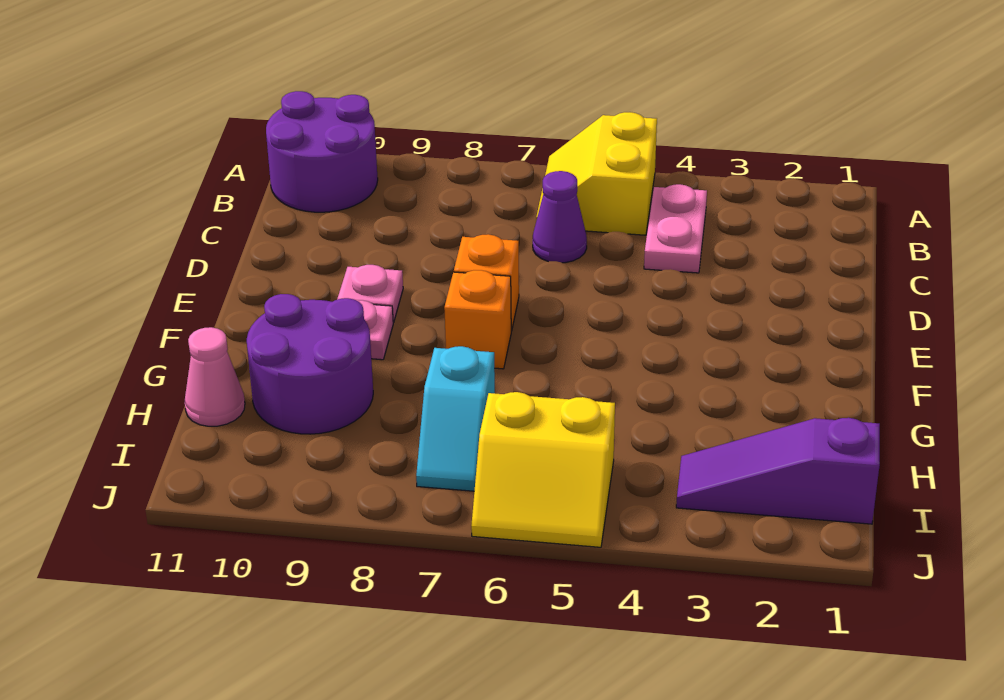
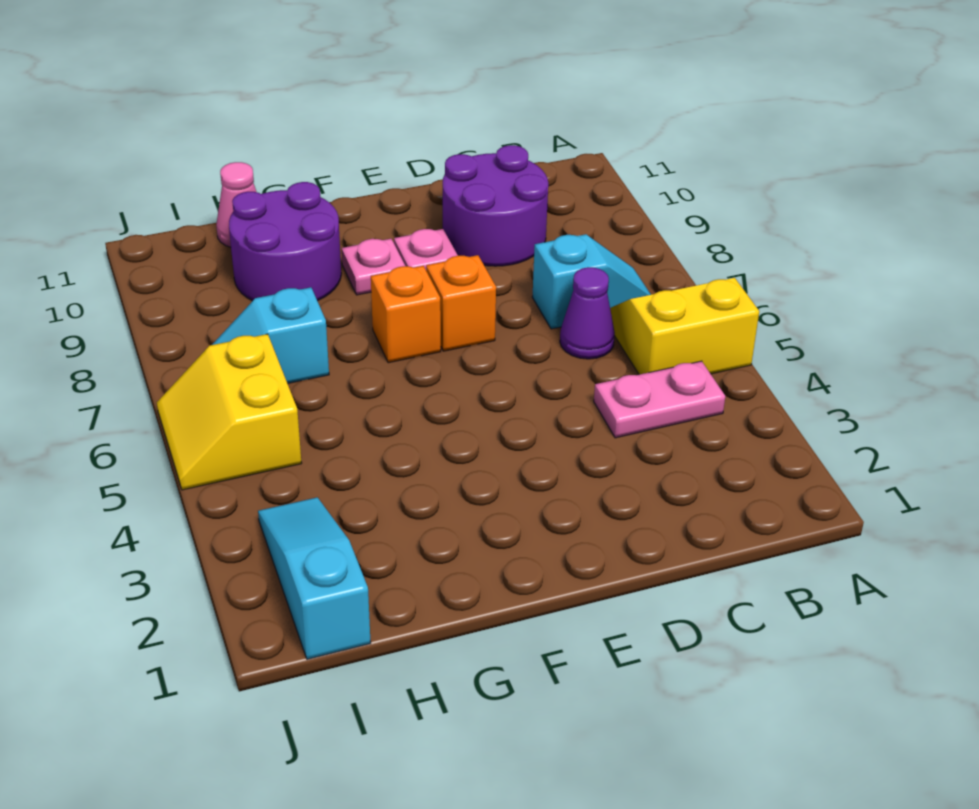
purple 2x2 round brick [266,91,378,212] -> purple 2x2 round brick moved to [443,145,548,266]
none -> cyan 1x2 slope [532,234,651,329]
purple 1x3 slope [676,418,880,524] -> cyan 1x3 slope [258,497,371,659]

